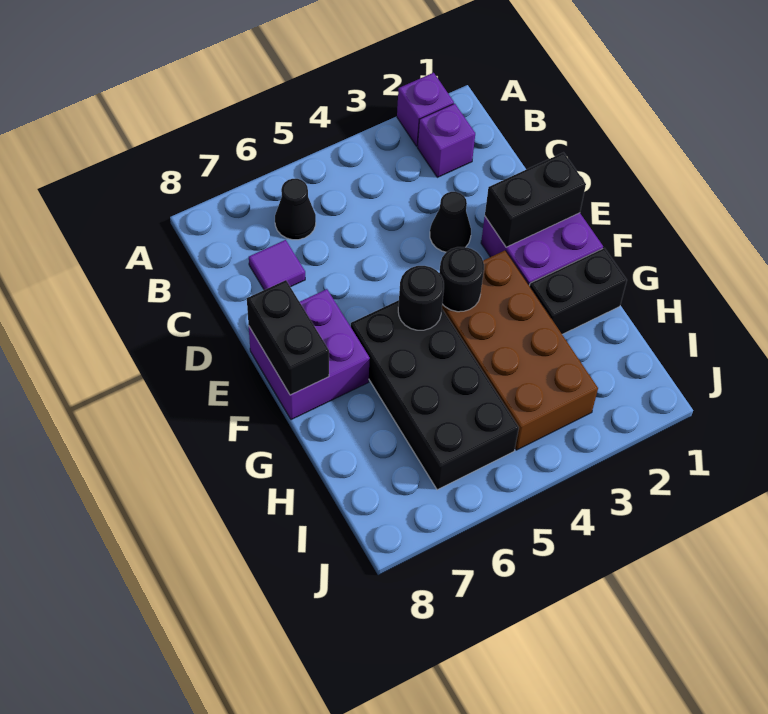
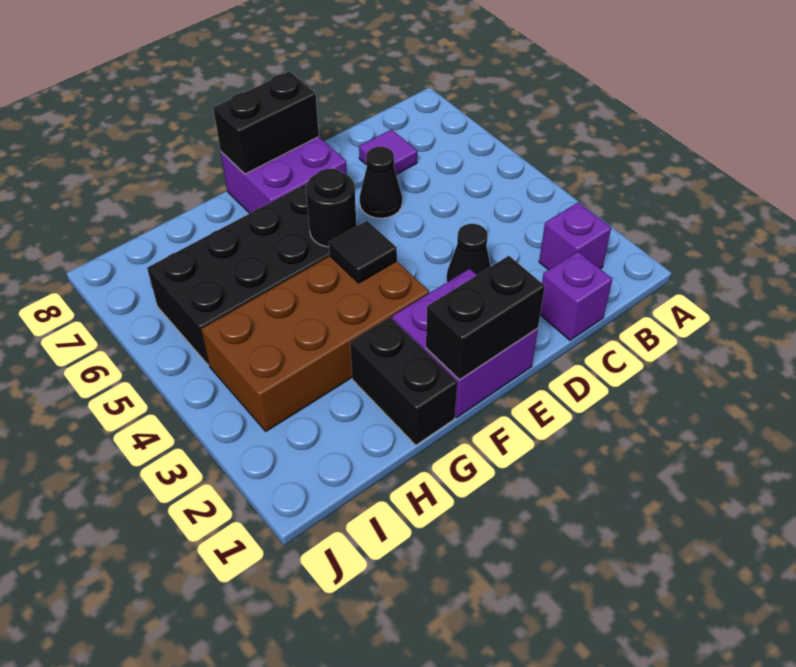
purple 1x1 brick [397,73,454,146] -> purple 1x1 brick moved to [540,252,612,340]
black 1x1 cone [275,179,316,240] -> black 1x1 cone moved to [359,147,402,218]
black 1x2 brick [485,153,586,247] -> black 1x2 brick turned to [426,256,545,380]
black 1x1 round brick [439,247,484,312] -> black 1x1 tile [329,221,397,283]

